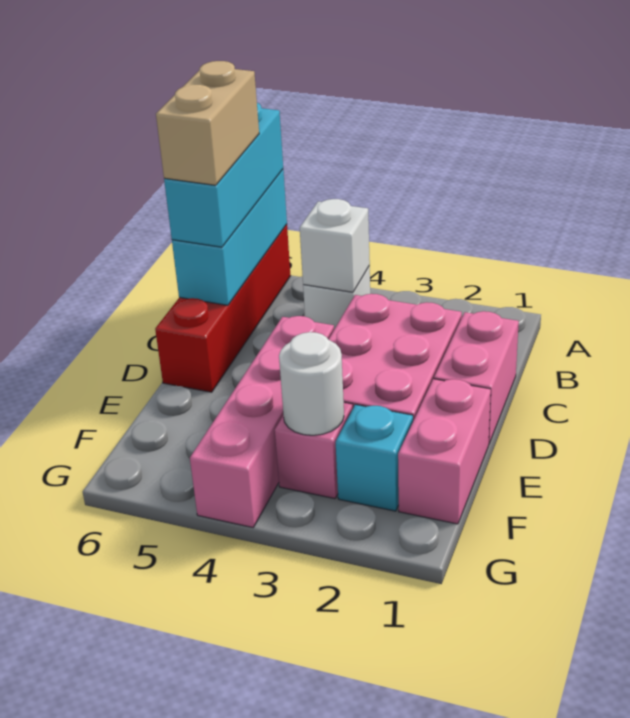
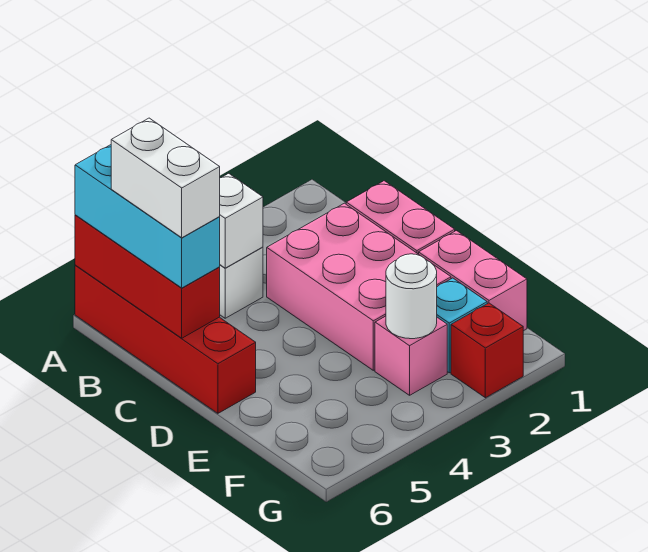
cyan 1x3 brick [172,169,287,305] -> red 1x3 brick [75,215,220,338]
tan 1x2 brick [156,61,259,185] -> white 1x2 brick [111,118,220,238]
pink 1x4 brick [190,316,334,527] -> none
none -> red 1x1 brick [451,303,523,398]

